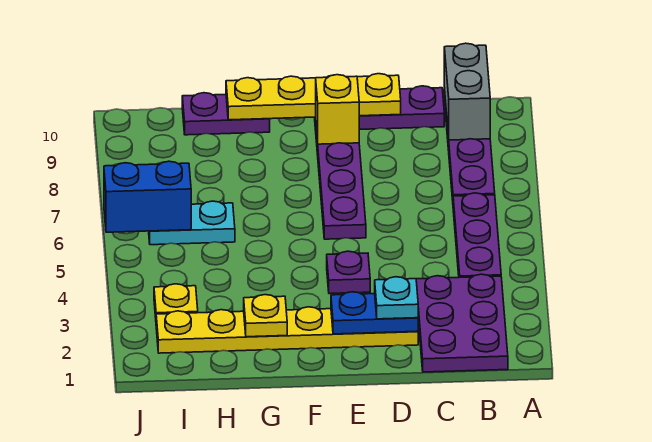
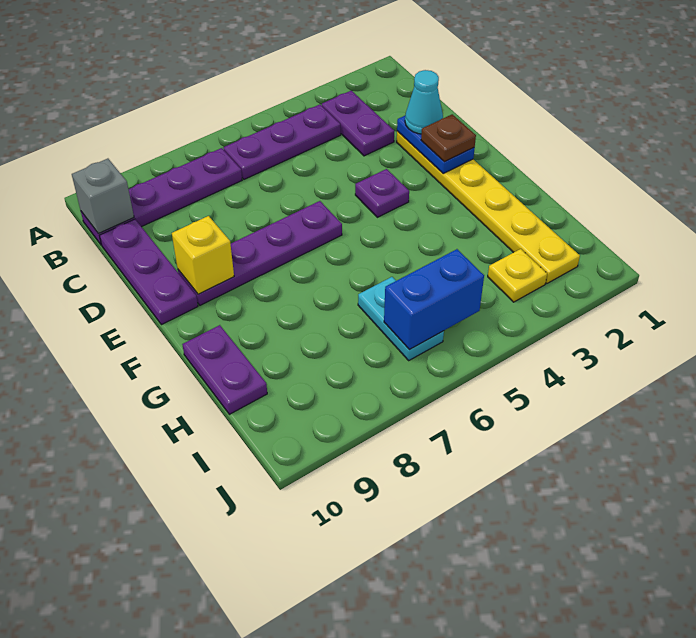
purple 2x3 plate [416,274,508,372] -> purple 1x2 plate [322,91,394,156]
grey 1x2 brick [444,43,490,140] -> grey 1x1 brick [72,159,134,234]
cyan 1x1 plate [375,277,418,319] -> cyan 1x1 cone [405,70,443,134]
yellow 1x4 plate [226,74,401,120] -> none
none -> brown 1x1 plate [421,114,476,162]
yellow 1x1 plate [244,295,287,337] -> none
blue 1x2 brick [104,161,191,232] -> blue 1x2 brick turned to [384,249,484,350]

